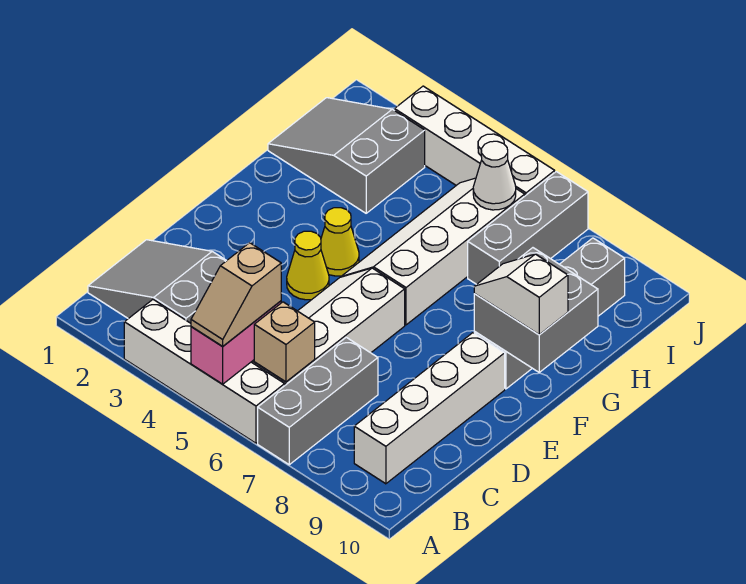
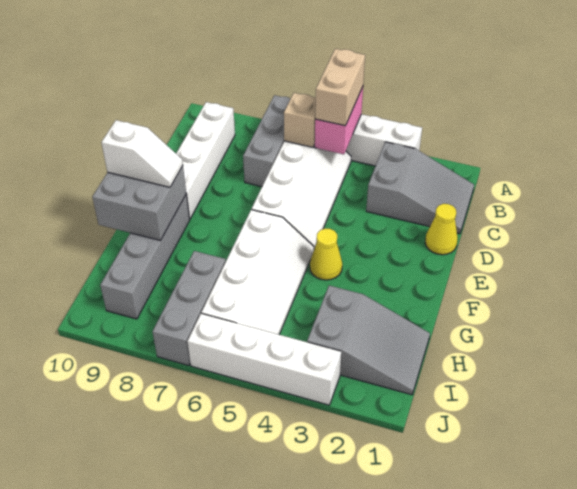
tan 1x2 slope [191,243,281,346] -> tan 1x2 brick [315,49,365,126]
yellow 1x1 cone [287,231,329,300] -> yellow 1x1 cone moved to [425,204,458,255]
white 1x1 cone [473,141,516,210] -> none

